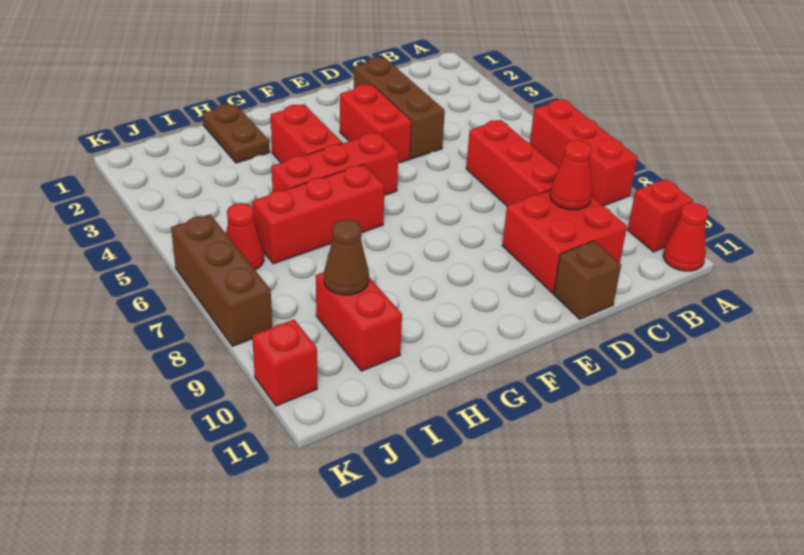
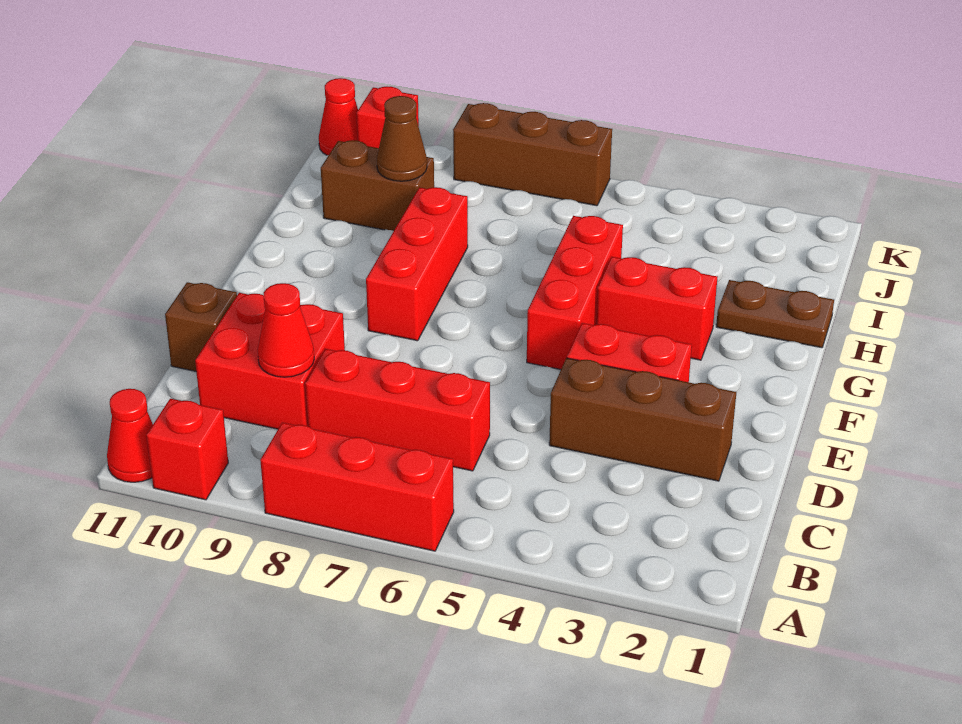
red 1x3 brick [252,164,385,264] -> red 1x3 brick moved to [366,187,468,341]
red 1x2 brick [316,272,402,371] -> brown 1x2 brick [321,140,434,231]
red 1x1 cone [226,203,264,270] -> red 1x1 cone moved to [319,78,358,155]

